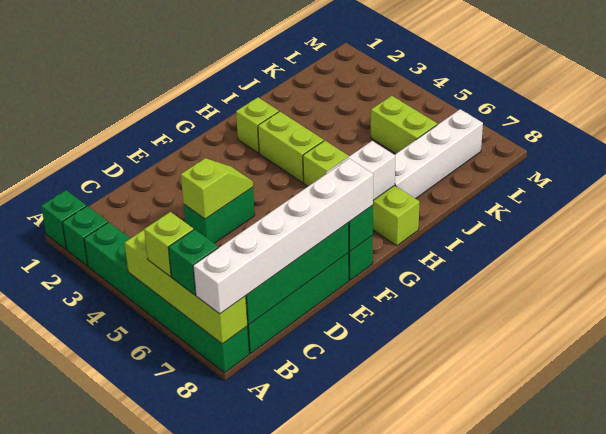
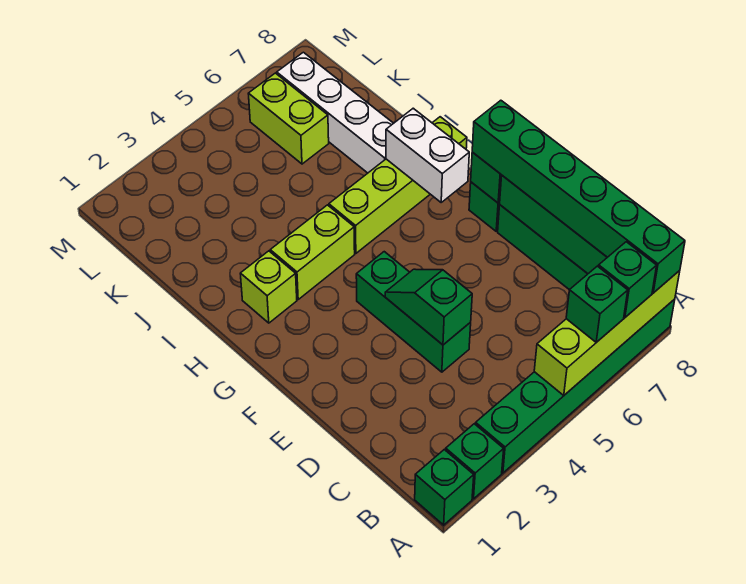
lime 1x1 brick [144,212,194,277] -> green 1x1 brick [566,266,628,342]
white 1x6 brick [193,159,373,314] -> green 1x6 brick [472,100,685,293]
green 1x2 brick [184,187,255,243] -> green 1x3 brick [356,252,471,372]
lime 1x2 slope [181,158,253,219] -> green 1x2 slope [385,269,472,345]
lime 1x2 brick [371,96,437,154] -> lime 1x2 brick turned to [248,73,329,164]

